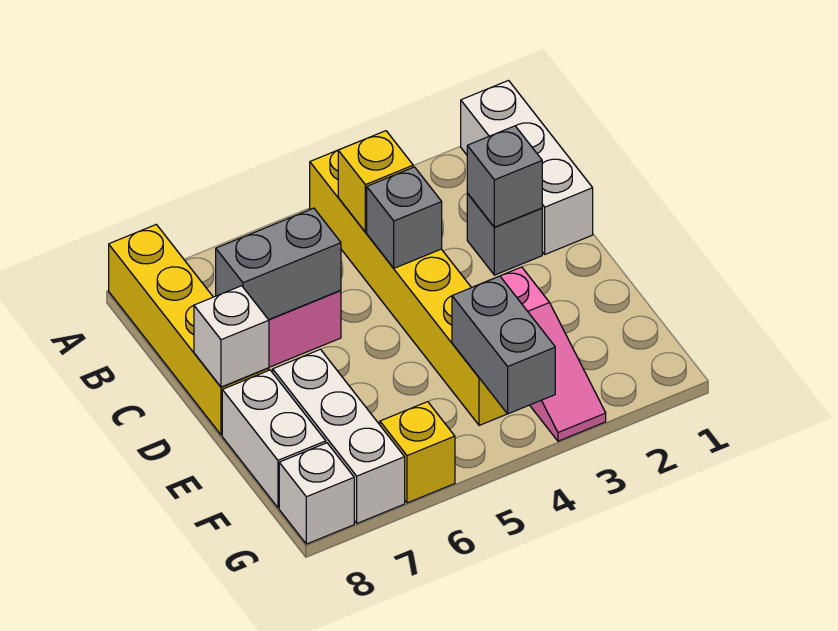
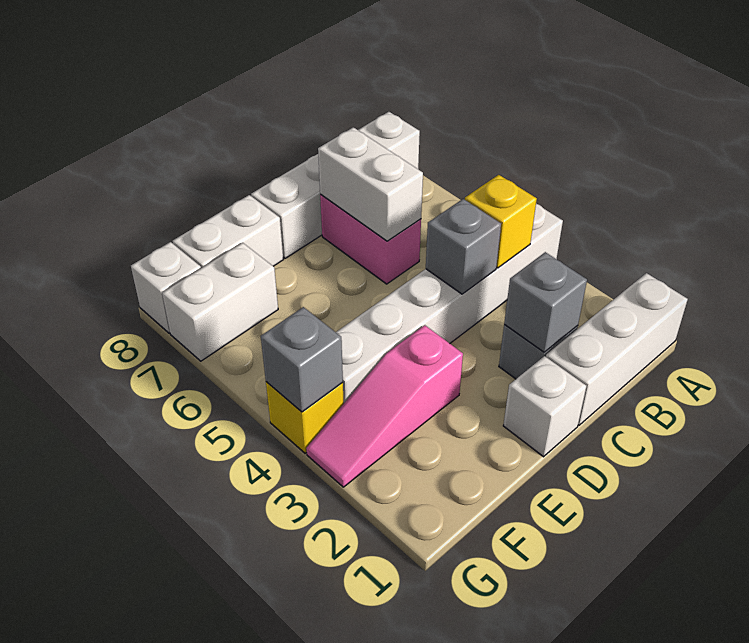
yellow 1x6 brick [310,150,507,425] -> white 1x6 brick [336,204,563,403]
yellow 1x4 brick [109,224,269,435] -> white 1x4 brick [251,112,420,258]
grey 1x2 brick [216,208,341,320] -> white 1x2 brick [318,127,423,241]
white 1x1 brick [194,286,269,387] -> white 1x1 brick moved to [503,356,586,457]
white 1x3 brick [273,349,405,523] -> white 1x2 brick [162,243,278,361]
grey 1x2 brick [452,276,555,414] -> grey 1x1 brick [261,307,343,412]
yellow 1x1 brick [380,402,455,503] -> yellow 1x1 brick moved to [266,382,344,453]

